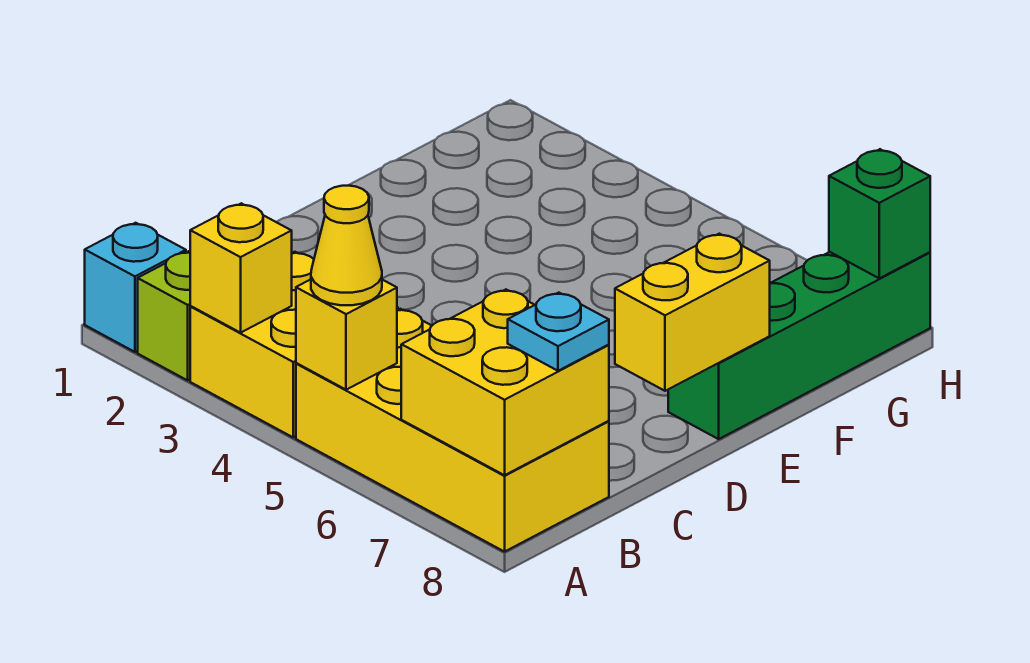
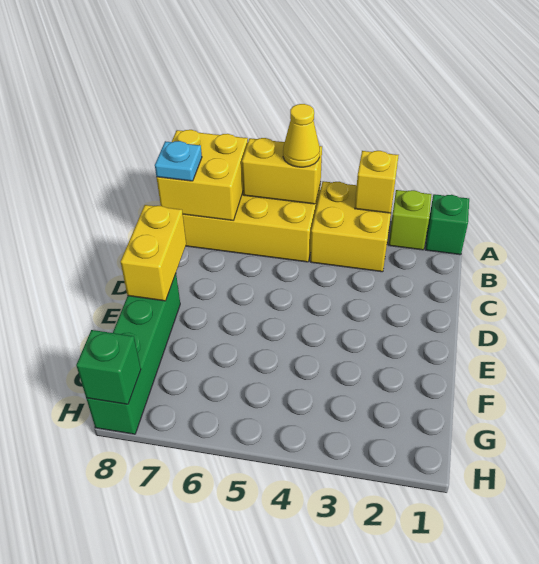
cyan 1x1 brick [85,223,186,352] -> green 1x1 brick [425,194,469,255]
yellow 1x1 brick [296,279,397,390] -> yellow 1x2 brick [242,138,322,204]

